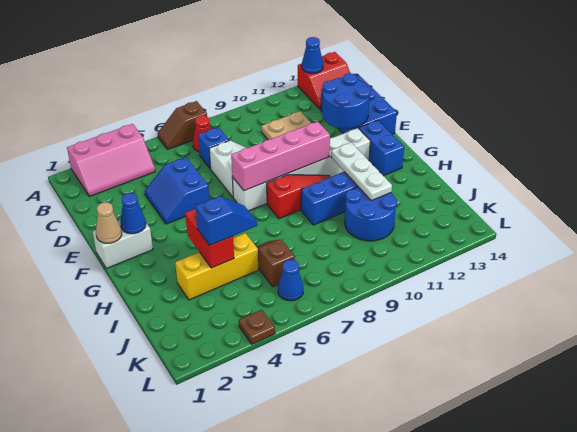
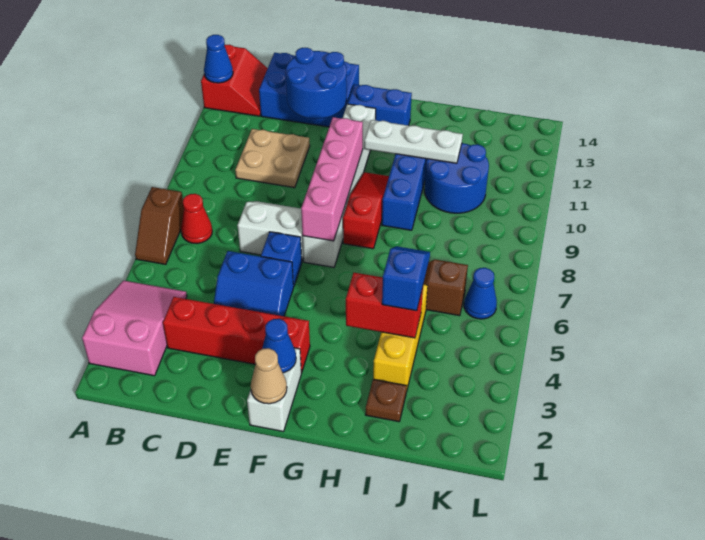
pink 2x3 slope [67,124,155,196] -> pink 2x3 slope turned to [82,281,187,376]
none -> red 1x4 brick [163,297,310,373]
blue 1x1 brick [198,127,229,169] -> blue 1x1 brick moved to [261,232,302,287]
brown 1x1 plate [239,310,275,344] -> brown 1x1 plate moved to [365,379,407,422]

